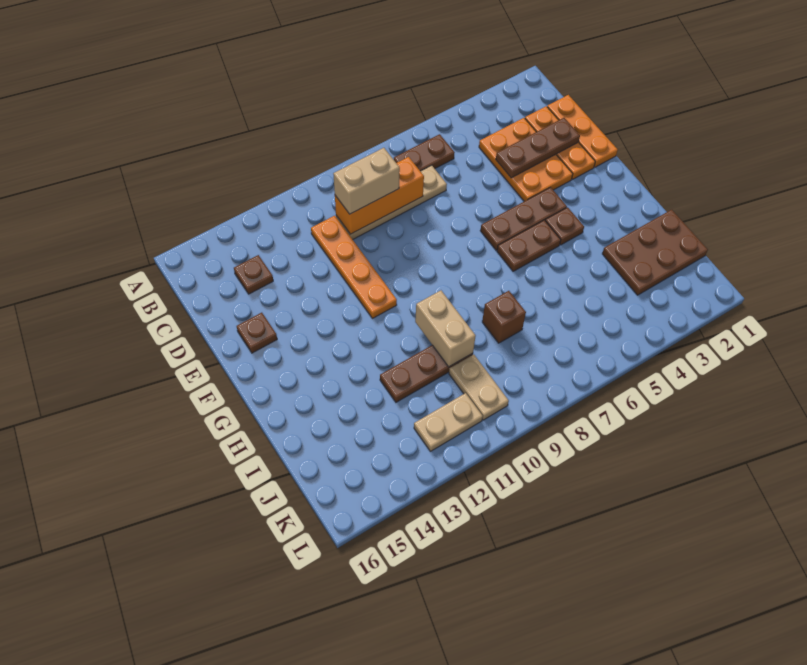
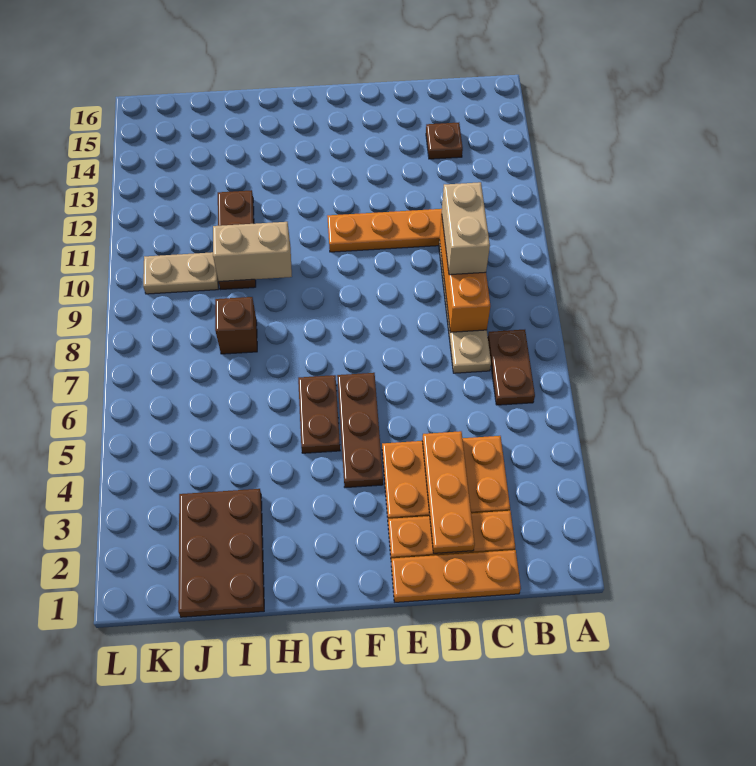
brown 1x3 plate [496,118,580,178] -> orange 1x3 plate [422,431,475,553]
brown 1x1 plate [237,313,277,353] -> none
brown 1x1 plate [545,207,584,245] -> none
tan 1x2 plate [414,393,483,451] -> none

